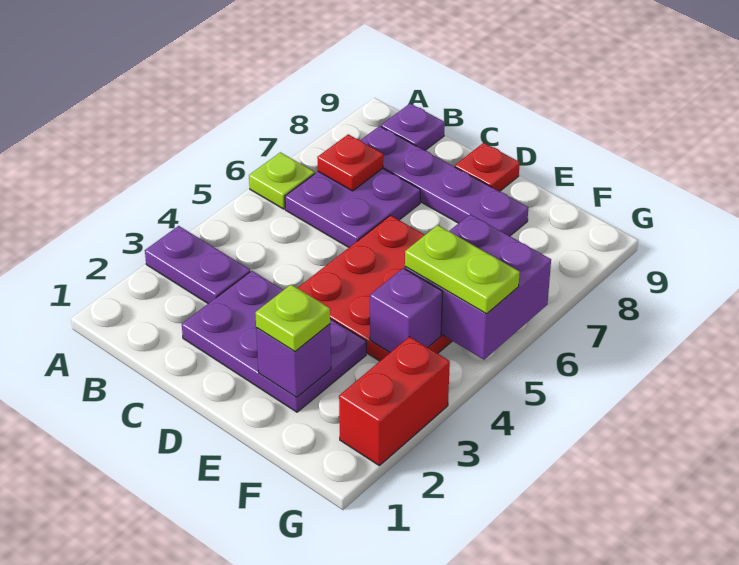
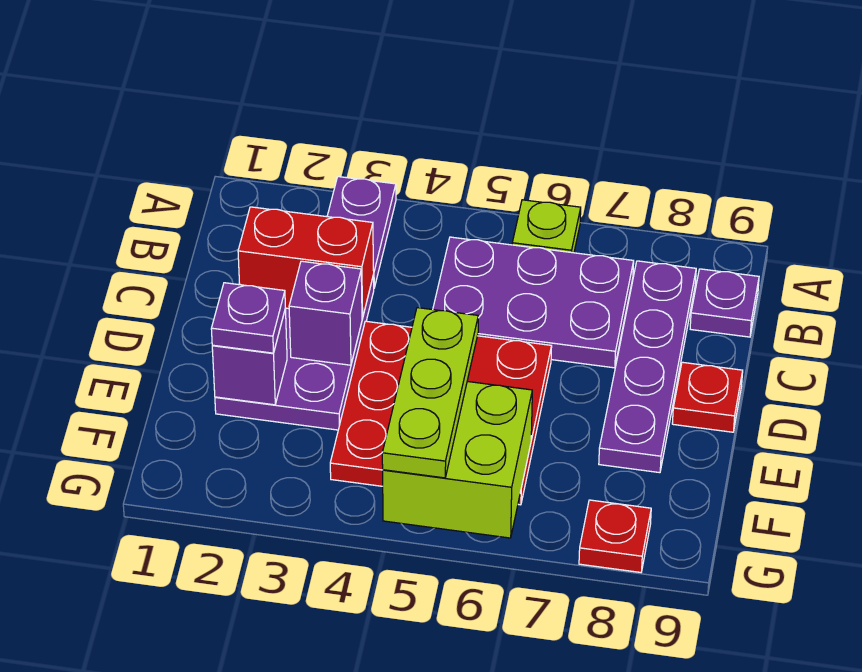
purple 2x2 plate [285,169,420,247] -> purple 2x3 plate [433,237,634,368]
red 1x1 plate [317,134,383,191] -> red 1x1 plate moved to [579,500,651,572]
lime 1x1 plate [255,285,330,351] -> purple 1x1 plate [211,283,285,353]
purple 1x1 brick [370,268,443,352] -> purple 1x1 brick moved to [289,261,362,365]
purple 2x2 brick [405,214,551,360] -> lime 2x2 brick [383,381,532,538]
lime 1x2 plate [405,225,520,314] -> lime 1x3 plate [382,308,478,478]
red 1x2 brick [339,337,450,466] -> red 1x2 brick moved to [238,207,374,318]

